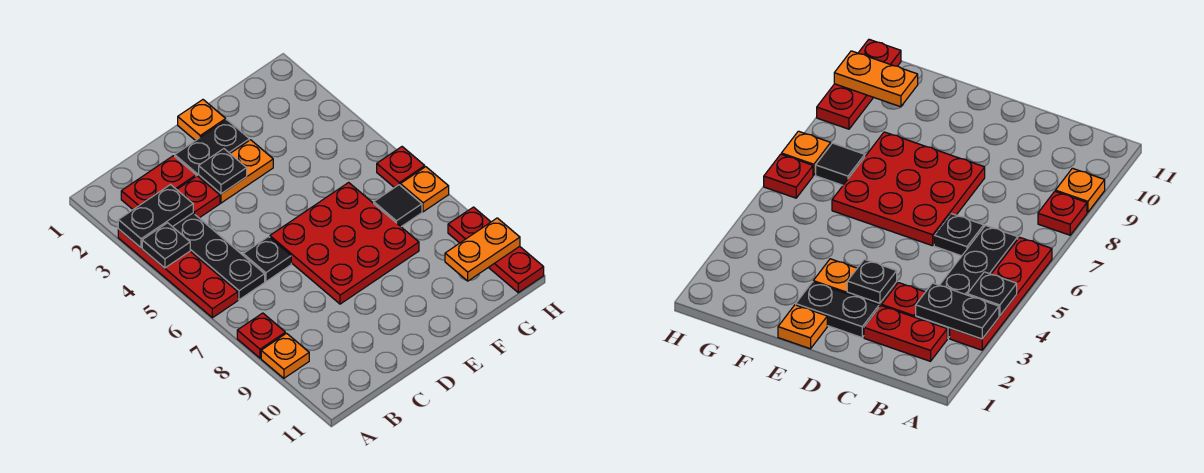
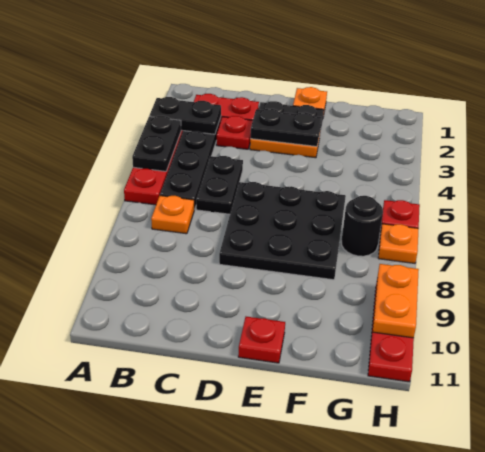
black 1x1 plate [142,223,190,268] -> black 1x2 plate [132,116,181,171]
red 1x1 plate [237,313,285,358] -> red 1x1 plate moved to [238,317,285,363]
orange 1x1 plate [261,333,309,378] -> orange 1x1 plate moved to [151,196,194,234]
black 1x1 plate [243,237,291,282] -> black 1x2 plate [196,156,243,214]
black 1x1 plate [199,149,247,194] -> black 1x2 plate [250,109,322,147]
red 3x3 plate [270,182,419,304] -> black 3x3 plate [219,182,346,280]
black 1x1 tile [374,185,422,227] -> black 1x1 round brick [341,196,383,256]
orange 1x2 plate [445,218,520,281] -> orange 1x2 plate turned to [373,264,419,338]

